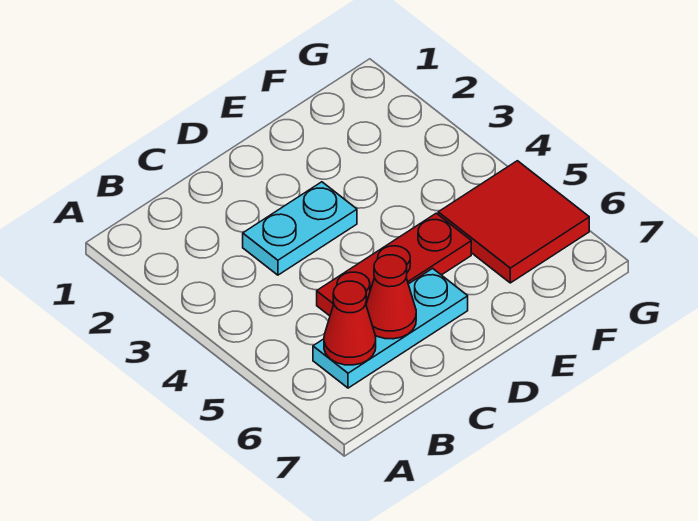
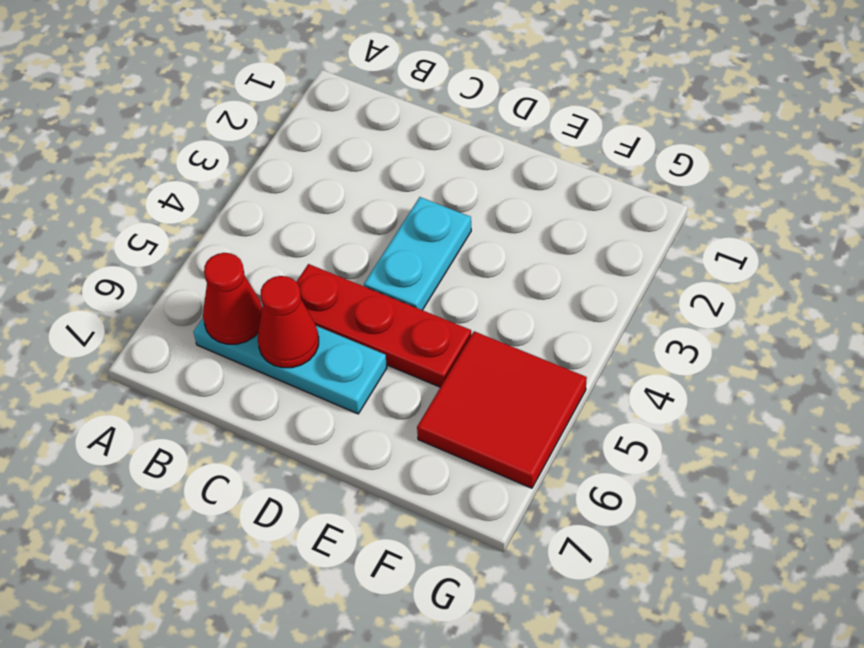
cyan 1x2 plate [243,182,357,275] -> cyan 1x2 plate turned to [364,197,471,310]

